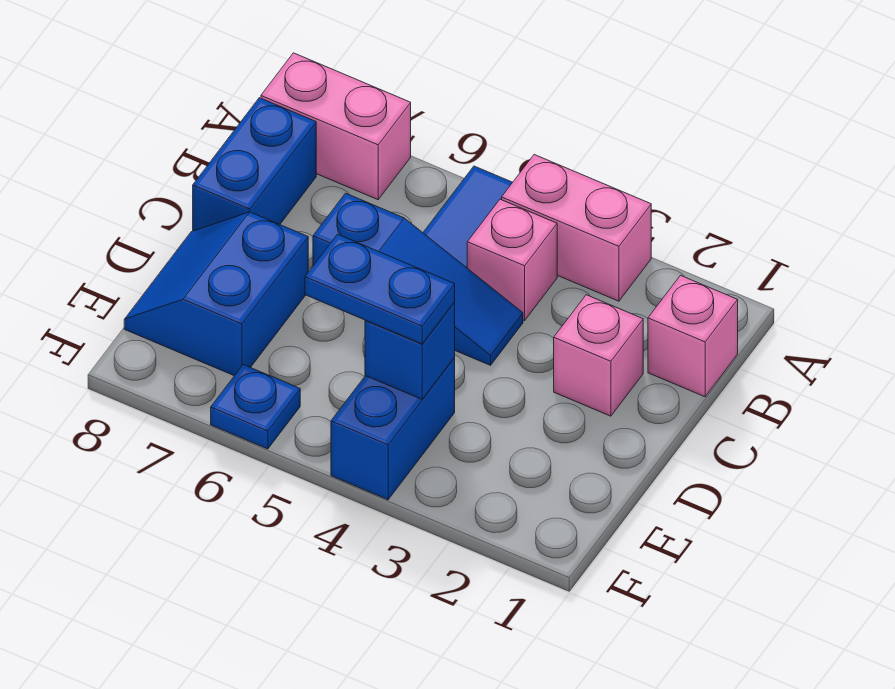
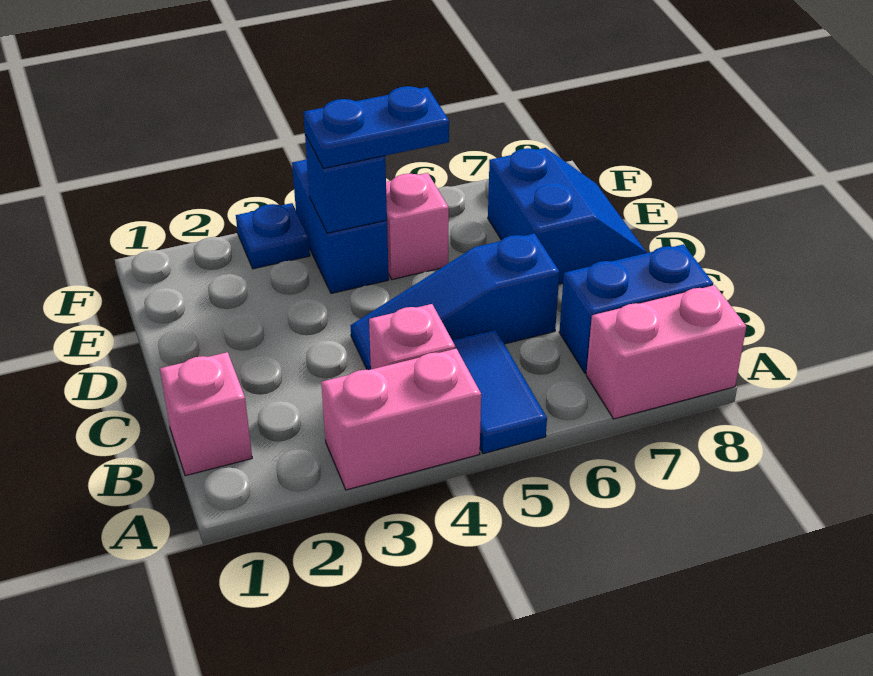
blue 1x2 brick [193,98,316,231] -> blue 1x2 brick turned to [559,244,713,373]
pink 1x1 brick [554,295,643,416] -> pink 1x1 brick moved to [386,173,449,279]
blue 1x1 plate [211,365,300,449] -> blue 1x1 plate moved to [236,203,310,269]

